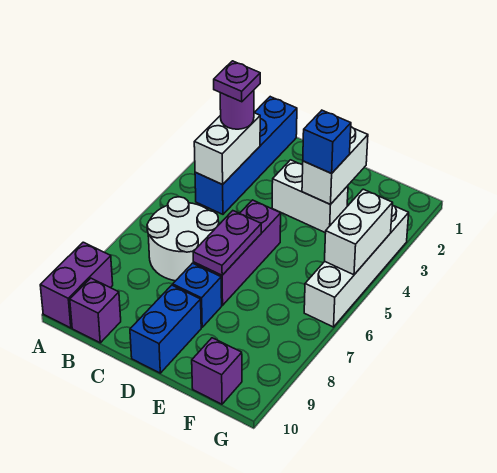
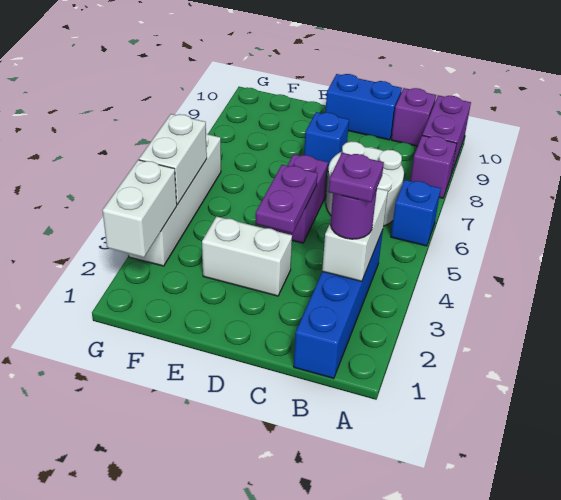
purple 1x3 brick [193,200,281,305] -> purple 1x2 brick [270,154,328,243]
purple 1x2 plate [193,211,261,275] -> purple 1x2 plate moved to [256,165,317,233]
blue 1x2 brick [130,285,201,373] -> blue 1x2 brick turned to [325,74,402,140]
white 1x2 brick [302,127,368,204] -> white 1x2 brick moved to [102,160,177,257]
blue 1x1 brick [303,110,351,173] -> blue 1x1 brick moved to [391,180,441,246]
purple 1x1 brick [192,338,242,404] -> purple 1x1 brick moved to [410,135,457,198]

